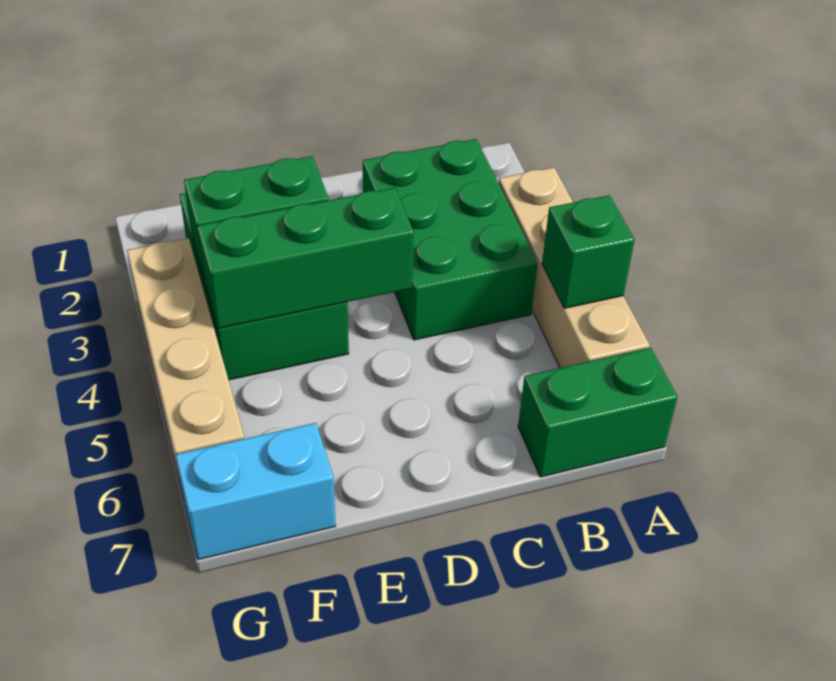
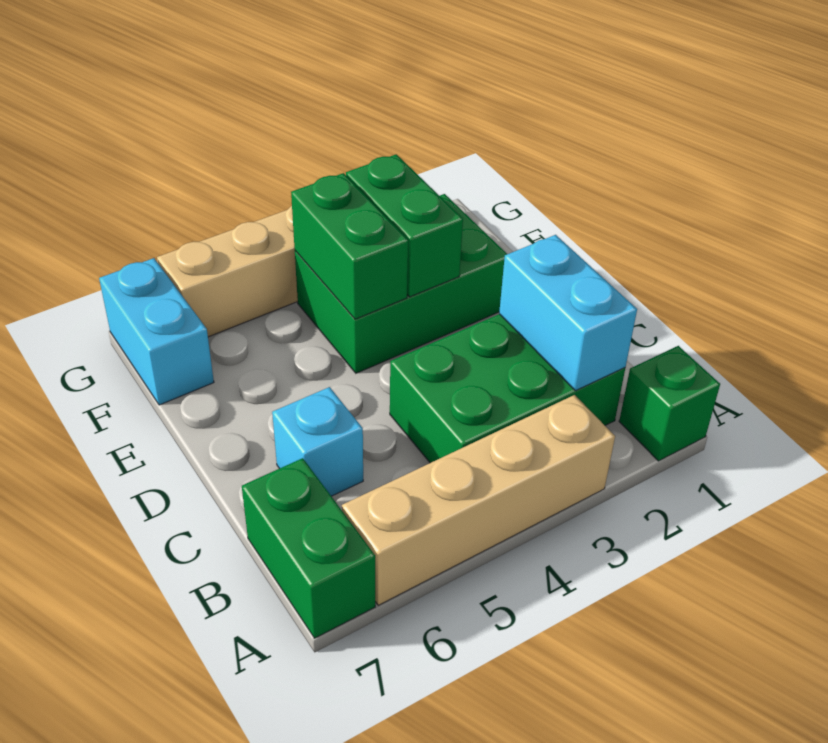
green 1x1 brick [542,195,634,308] -> green 1x1 brick moved to [619,346,720,461]
none -> cyan 1x2 brick [499,235,637,391]
none -> cyan 1x1 brick [272,387,363,496]
green 1x3 brick [197,188,414,329] -> green 1x2 brick [291,173,408,319]

